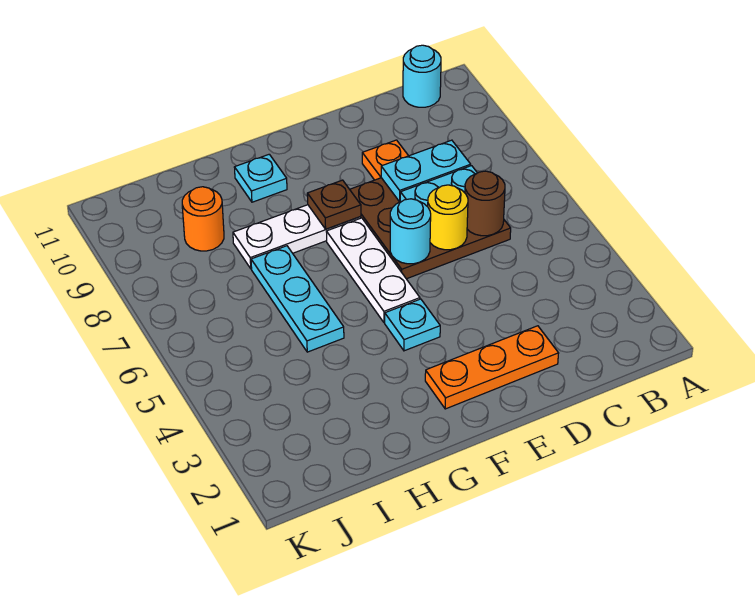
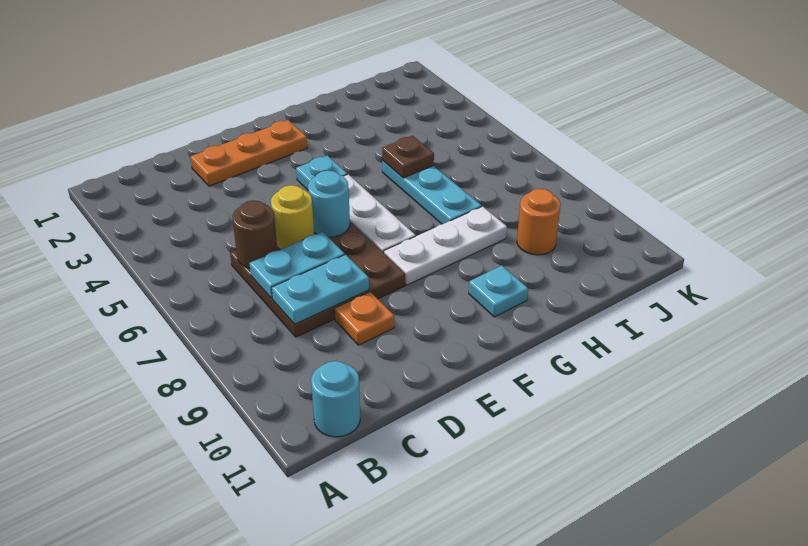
brown 1x1 plate [307,180,361,229] -> brown 1x1 plate moved to [382,136,434,178]

